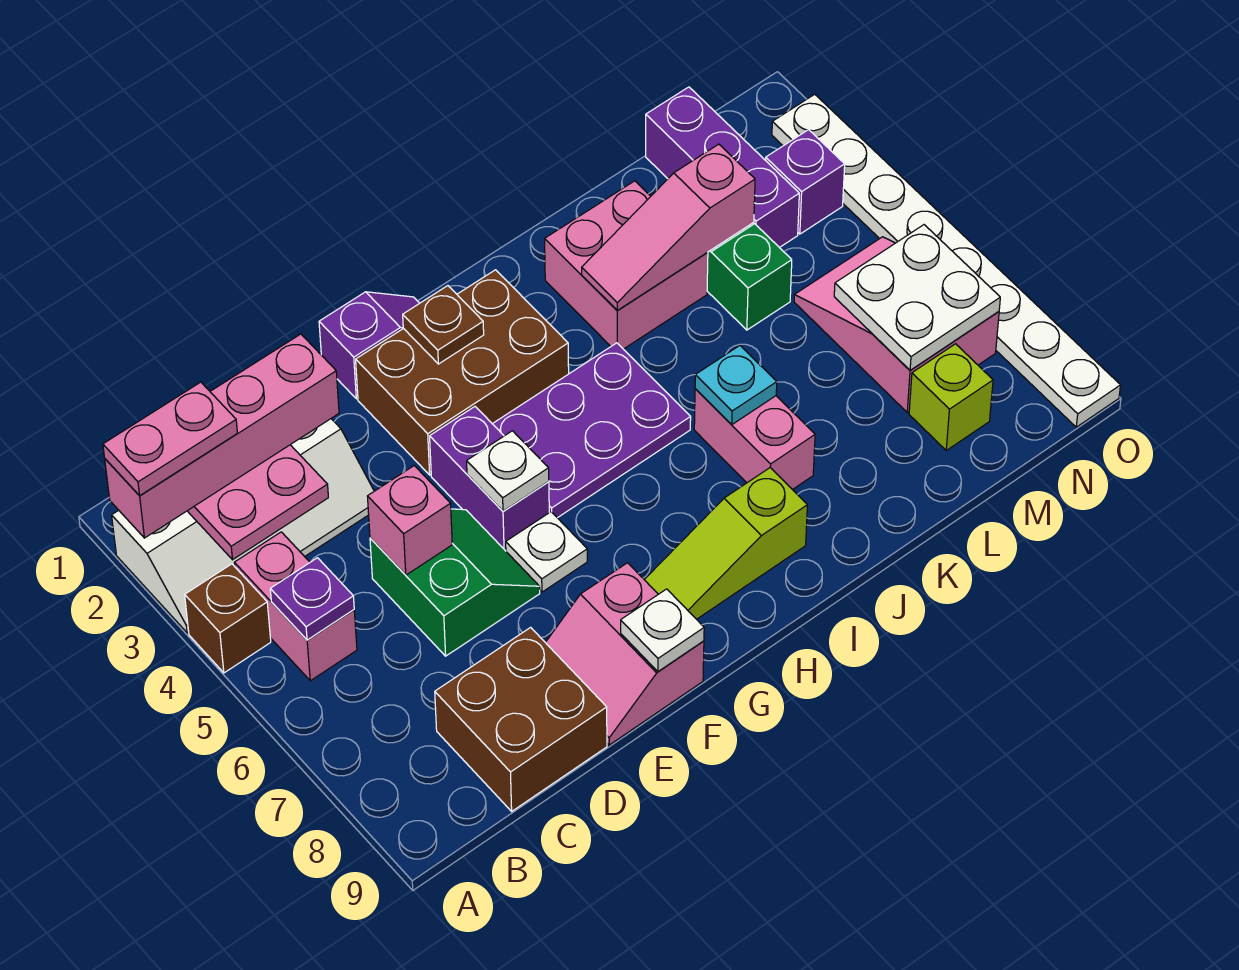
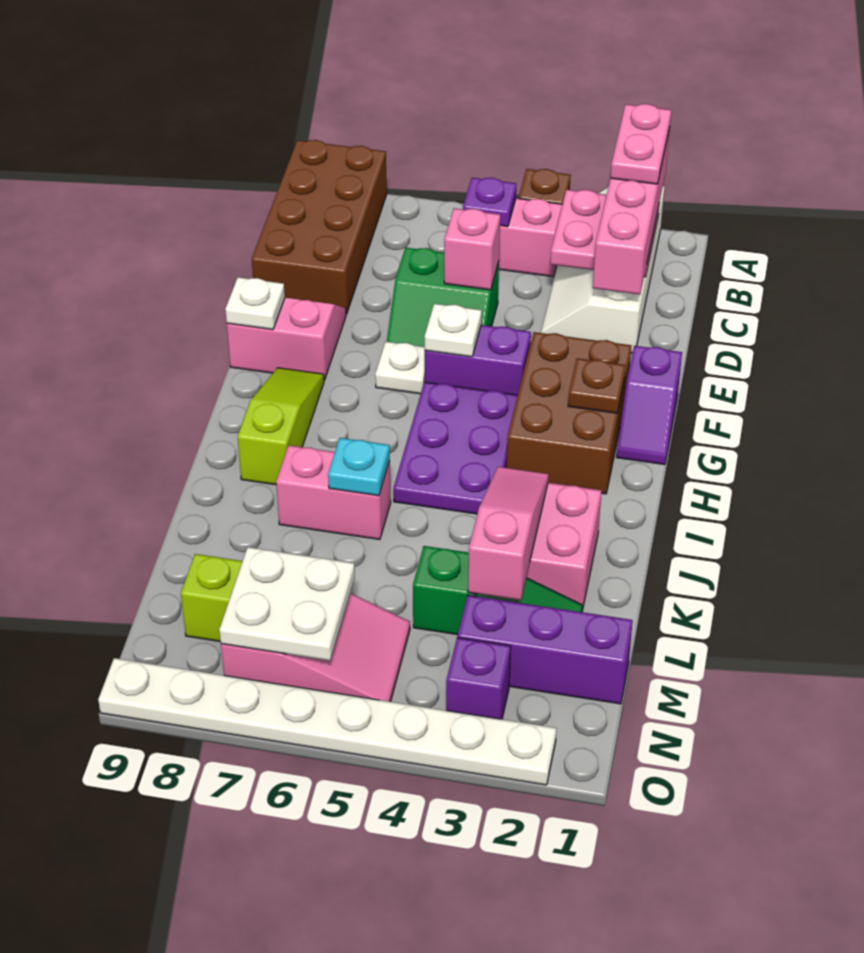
brown 2x2 brick [435,627,607,811] -> brown 2x4 brick [252,140,387,314]

